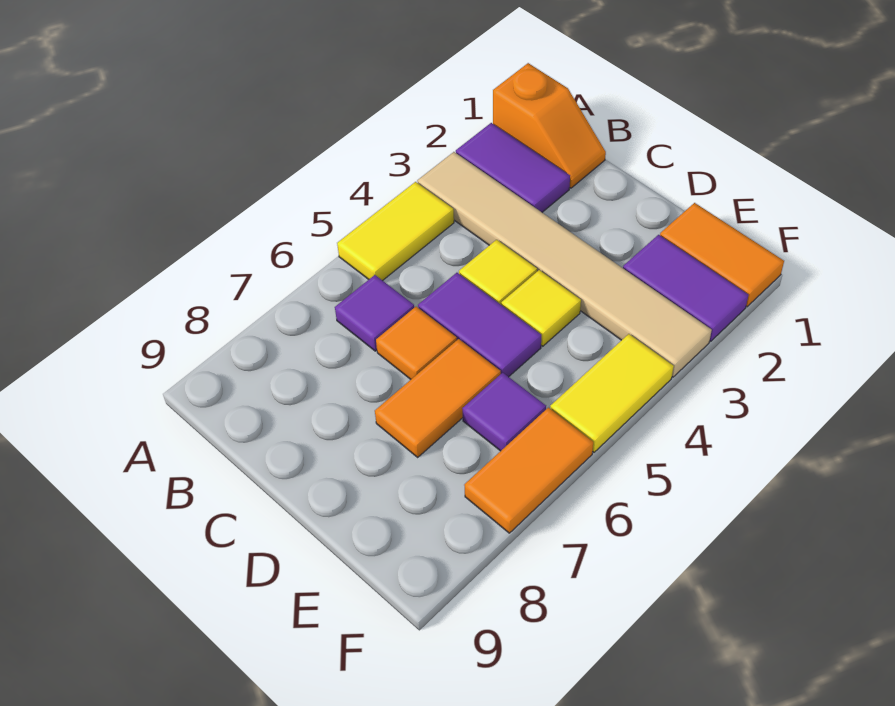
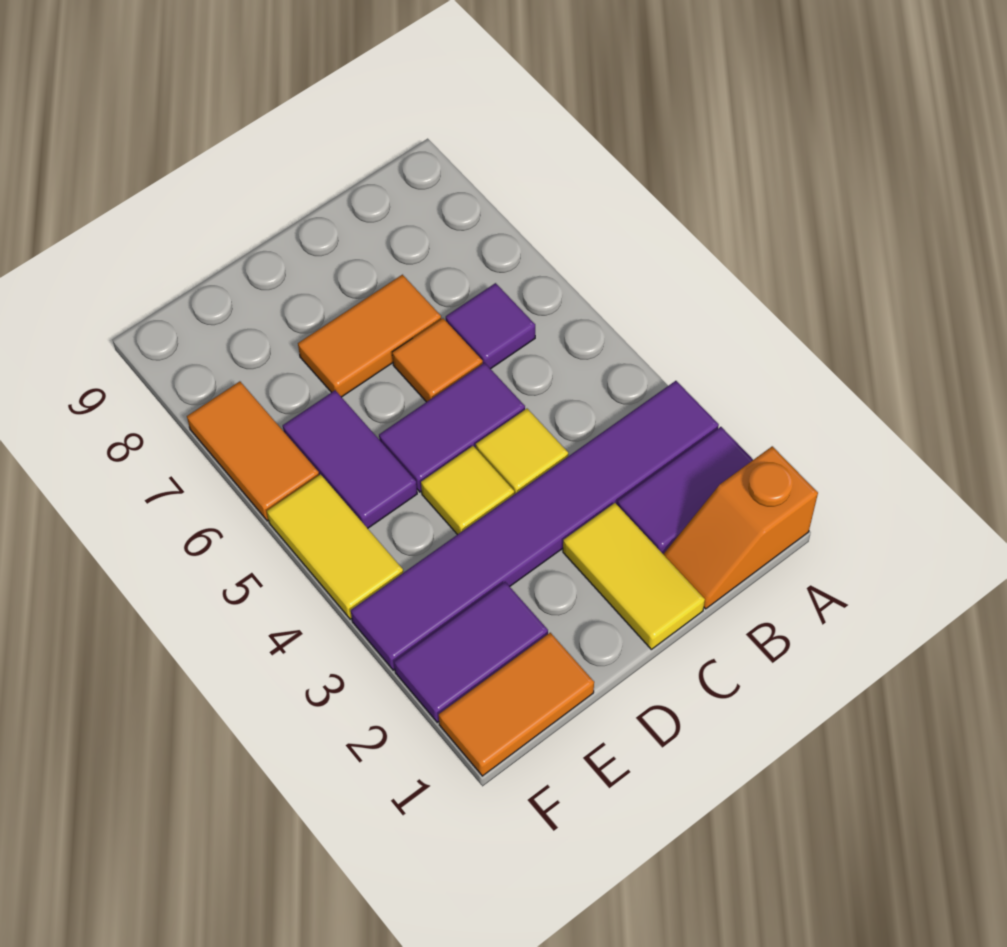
tan 1x6 tile [417,152,712,377] -> purple 1x6 tile [351,381,719,670]
yellow 1x2 tile [337,182,454,281] -> yellow 1x2 tile moved to [563,503,705,649]
orange 1x2 tile [375,339,501,457] -> orange 1x2 tile turned to [298,275,441,397]
purple 1x1 tile [462,373,546,451] -> purple 1x2 tile [283,390,417,528]

